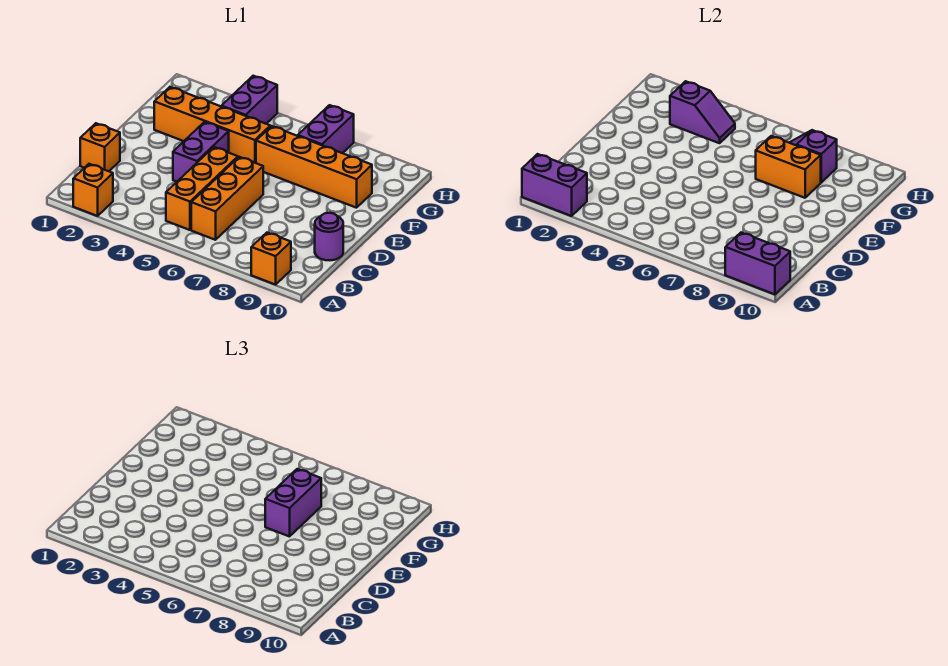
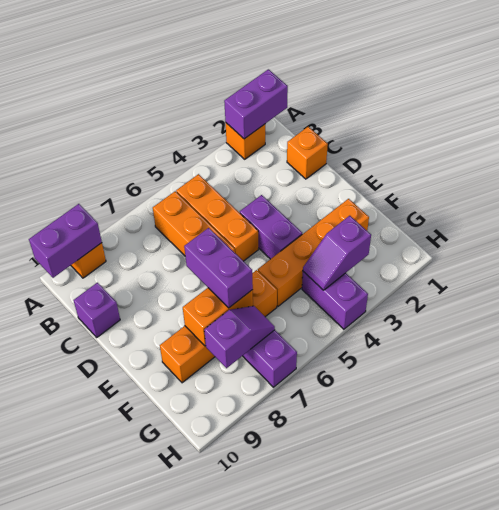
purple 1x1 round brick [315,213,343,260] -> purple 1x1 brick [74,283,120,337]

